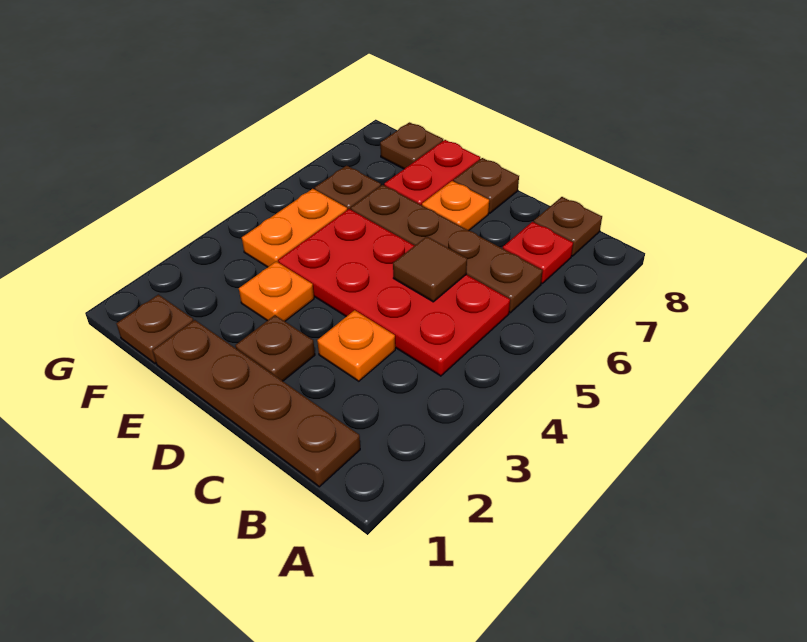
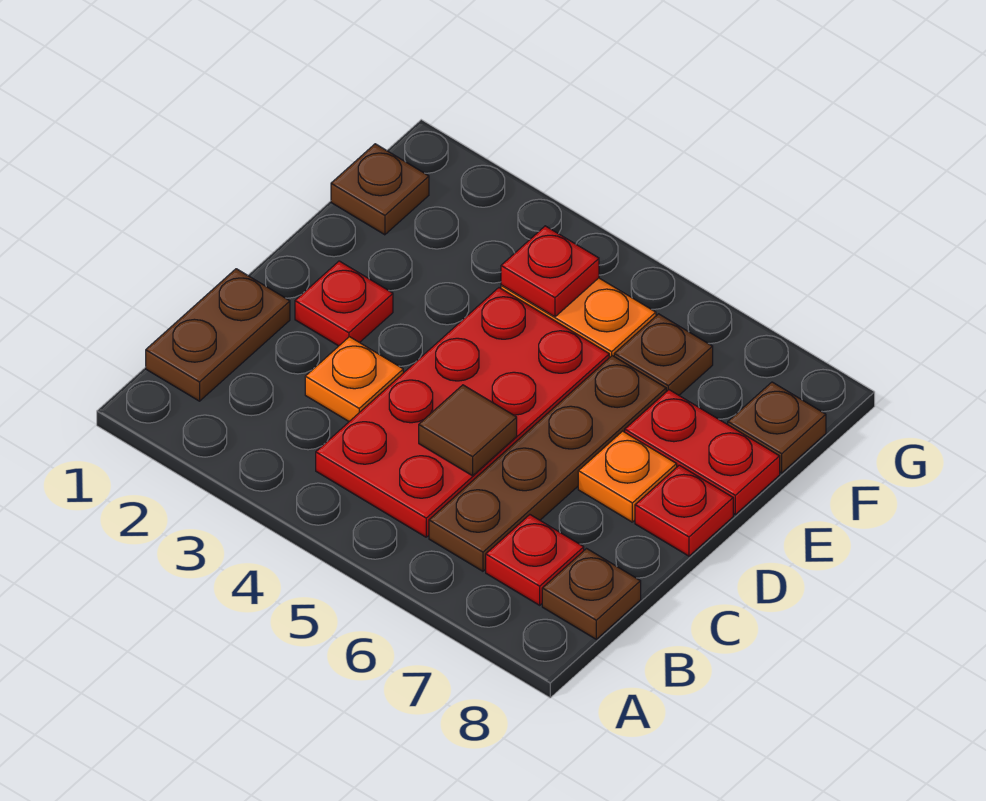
brown 1x4 plate [153,320,360,487] -> brown 1x2 plate [146,269,290,401]
brown 1x1 plate [235,315,315,381] -> red 1x1 plate [295,261,393,346]
brown 1x1 plate [454,158,519,213] -> red 1x1 plate [635,465,733,556]
orange 1x1 plate [239,261,314,321] -> none
none -> red 1x1 plate [501,226,599,317]

